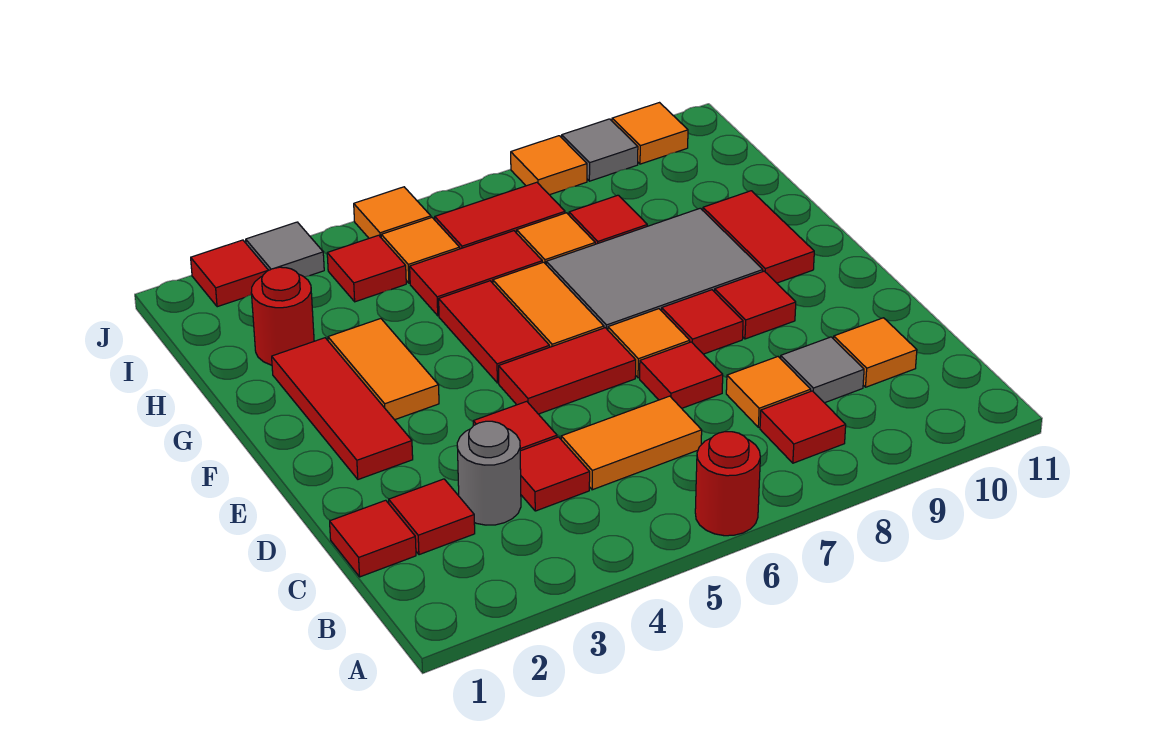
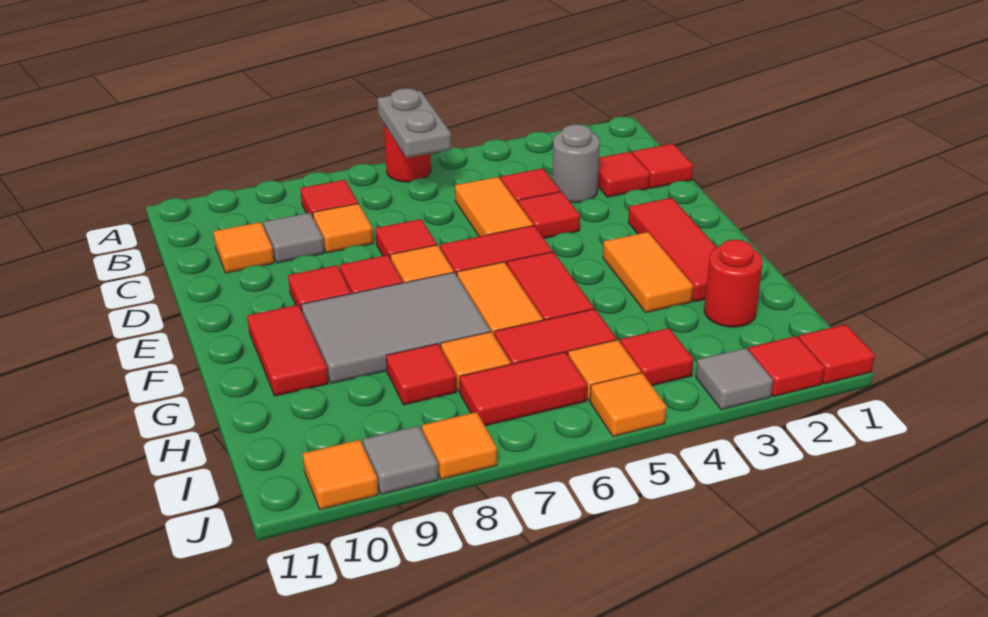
none -> grey 1x2 plate [377,88,451,158]
orange 1x2 tile [561,396,702,490] -> orange 1x2 tile turned to [455,177,533,236]
none -> red 1x1 tile [799,324,875,384]

